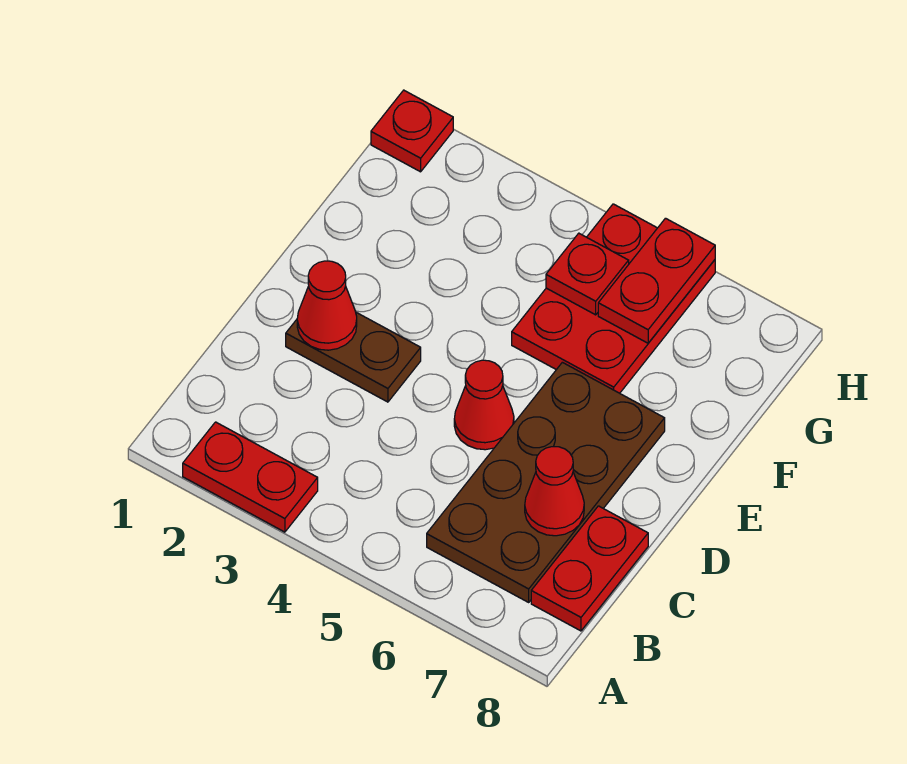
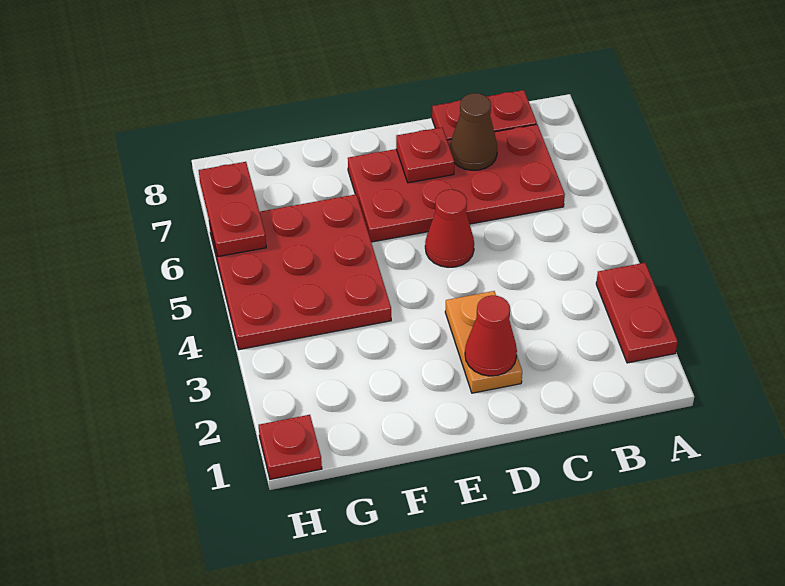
brown 2x4 plate [427,362,665,602] -> red 2x4 plate [348,124,565,242]
red 1x1 cone [525,447,584,536] -> brown 1x1 cone [450,93,497,170]
brown 1x2 plate [286,312,421,402] -> orange 1x2 plate [445,291,522,393]
red 2x3 plate [512,204,715,393] -> red 3x3 plate [209,194,391,350]
red 1x1 plate [546,233,629,315] -> red 1x1 plate moved to [396,127,455,183]
red 1x2 plate [598,218,715,343] -> red 1x2 plate turned to [199,162,266,256]

